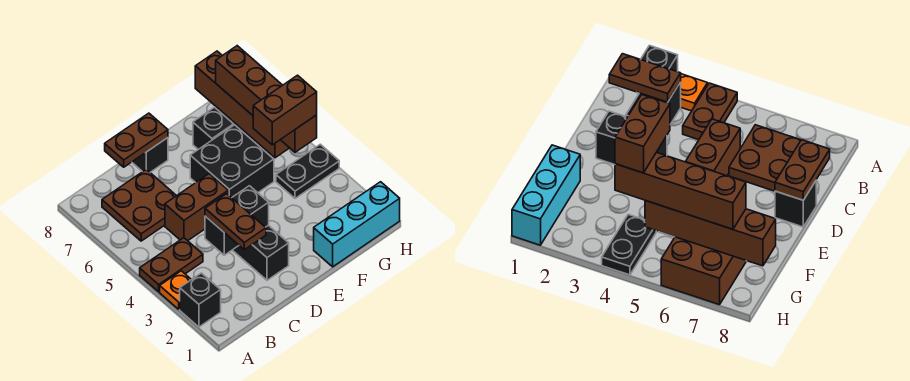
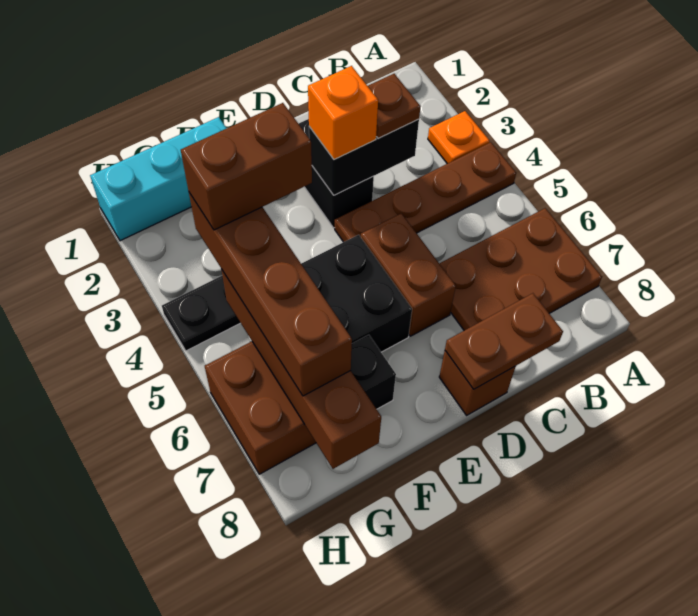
black 1x1 brick [180,273,221,327] -> none
brown 1x2 plate [140,238,203,292] -> brown 1x4 plate [335,142,516,242]
brown 2x2 plate [102,169,176,241] -> brown 2x3 plate [439,208,602,330]
brown 1x2 plate [205,194,266,250] -> brown 1x1 plate [368,74,420,139]
brown 1x2 brick [165,174,228,241] -> brown 1x2 brick turned to [361,213,456,336]
none -> orange 1x1 brick [308,66,378,160]
black 1x1 brick [132,138,168,172] -> brown 1x1 brick [439,351,516,415]

